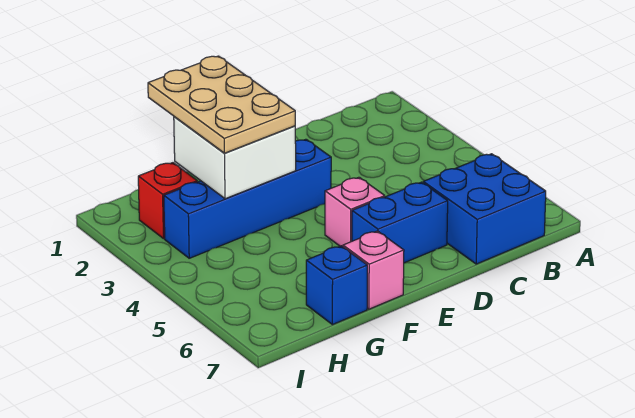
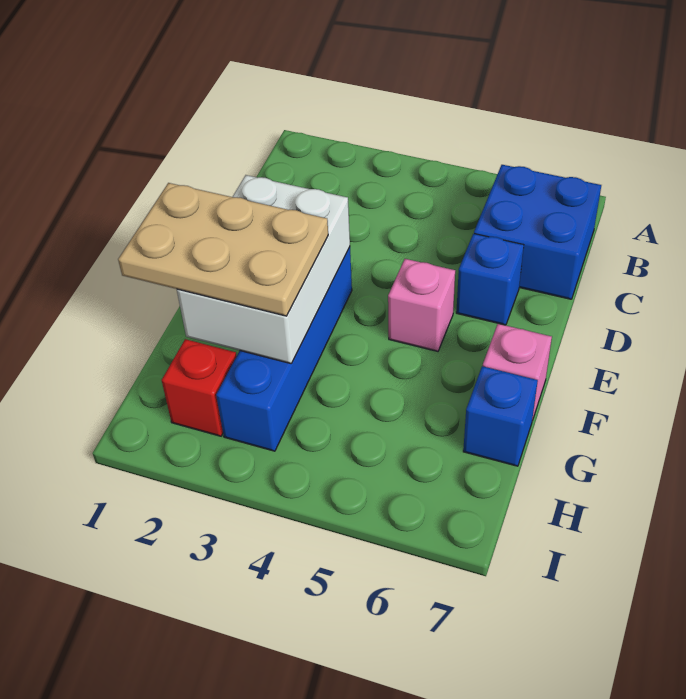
blue 1x2 brick [352,182,448,263] -> blue 1x1 brick [456,234,524,325]
white 2x2 brick [174,117,296,199] -> white 2x3 brick [177,175,350,363]

